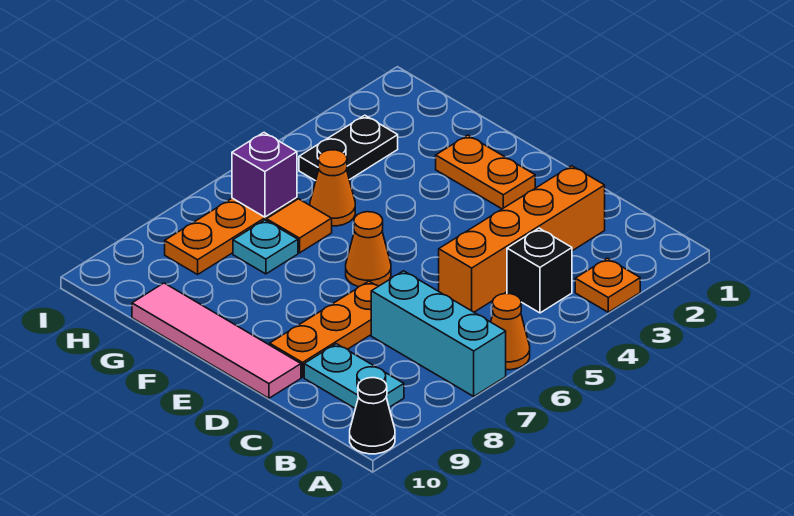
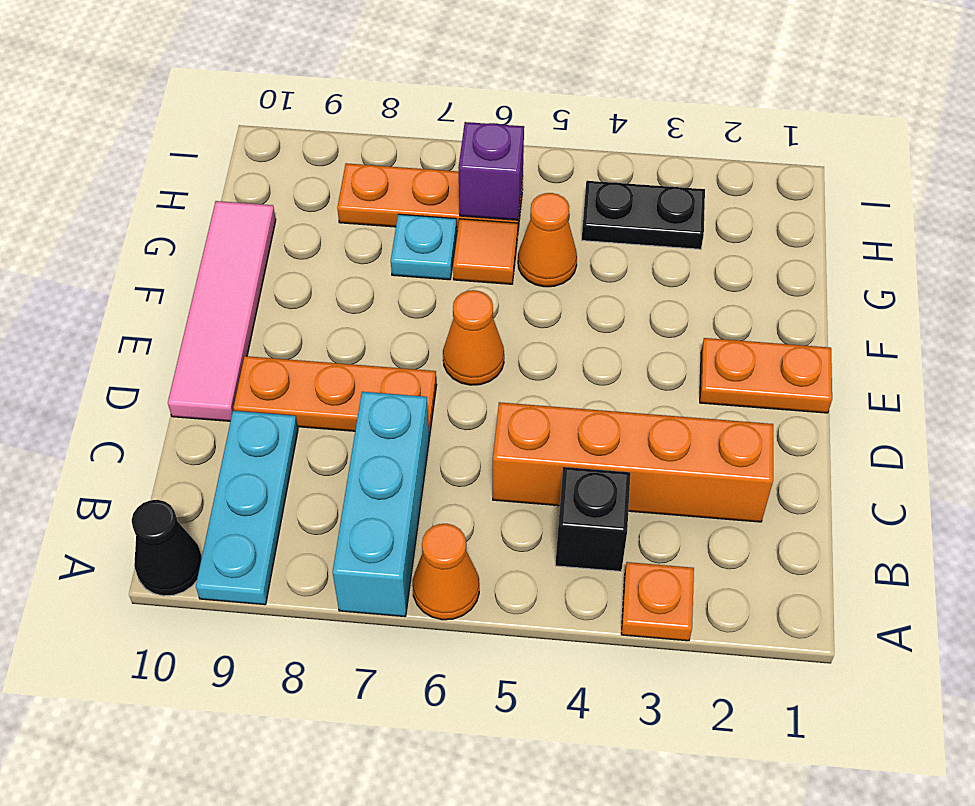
cyan 1x2 plate [304,344,404,408] -> cyan 1x3 plate [196,411,298,605]
orange 1x2 plate [436,135,535,209] -> orange 1x2 plate turned to [700,338,832,413]

